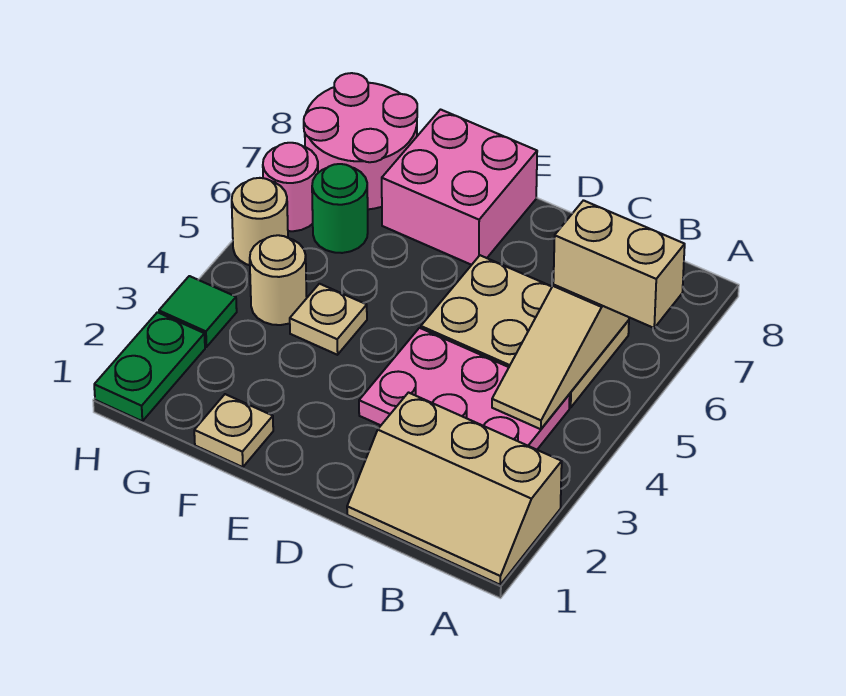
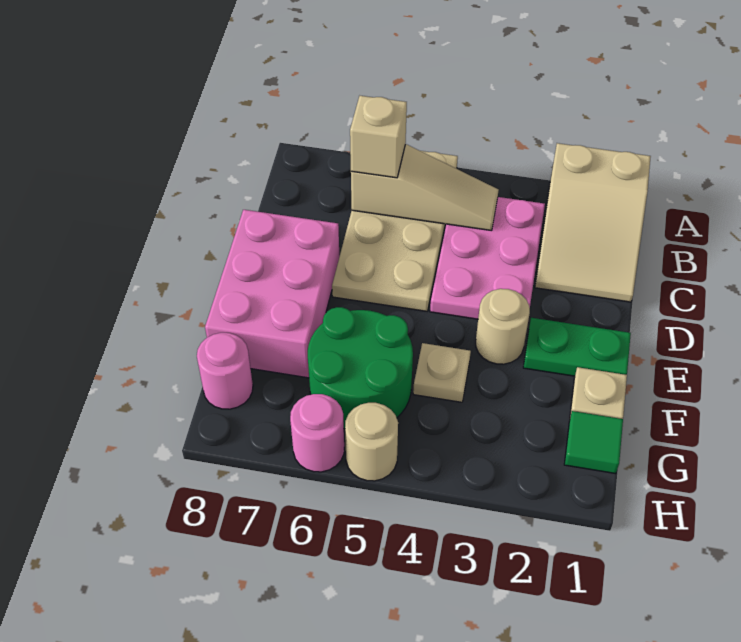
tan 2x3 slope [347,393,562,585] -> tan 2x3 slope turned to [535,143,651,302]
tan 1x2 brick [553,200,685,328] -> tan 1x1 brick [350,96,407,178]
tan 2x3 plate [421,255,629,408] -> tan 2x4 plate [332,151,458,311]
pink 2x2 brick [382,110,537,265] -> pink 2x3 brick [205,210,339,378]
tan 1x1 round brick [250,235,307,325] -> tan 1x1 round brick moved to [476,289,530,364]
green 1x1 round brick [312,164,368,253] -> green 2x2 round brick [308,307,413,429]
pink 2x2 round brick [304,73,417,209] -> pink 1x1 round brick [197,333,253,409]
green 1x2 plate [94,312,205,421] -> green 1x2 plate moved to [523,318,631,376]
green 1x1 tile [159,276,237,347] -> green 1x1 tile moved to [564,411,623,474]

